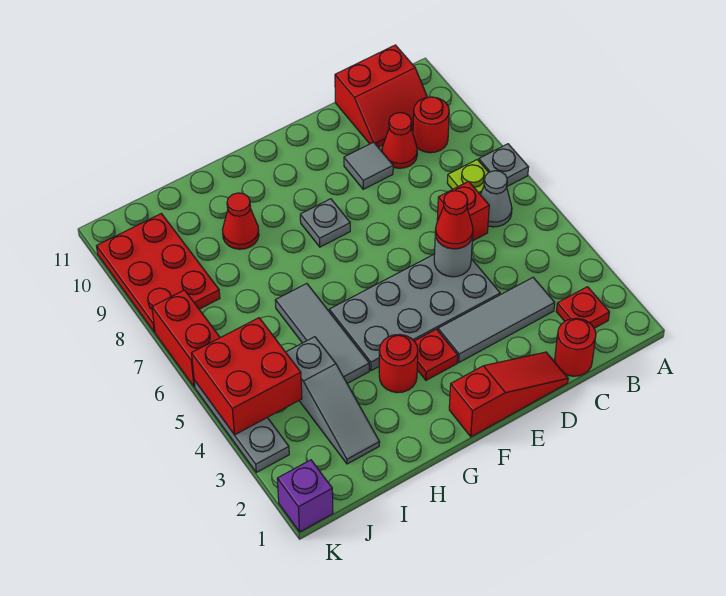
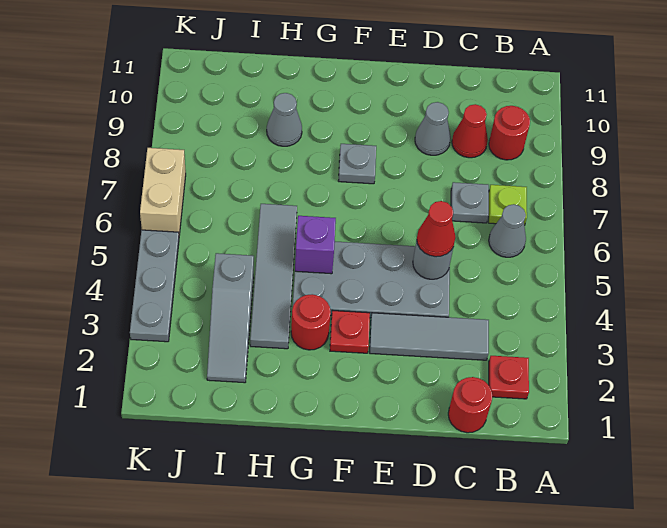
grey 1x1 plate [479,144,529,186] -> grey 1x1 plate moved to [451,182,489,223]
red 2x2 slope [335,45,427,147] -> none
red 1x1 brick [437,181,489,241] -> none
red 1x3 slope [449,352,568,437] -> none
grey 1x1 tile [344,142,393,189] -> grey 1x1 cone [415,102,451,155]
grey 1x3 tile [275,284,369,383] -> grey 1x4 tile [250,204,297,349]
red 1x1 cone [222,193,259,249] -> grey 1x1 cone [267,93,302,146]
red 2x2 brick [192,318,302,435] -> none
red 2x3 plate [97,214,220,332] -> none
purple 1x1 brick [277,460,333,532] -> purple 1x1 brick moved to [295,216,336,274]
red 1x2 brick [152,290,220,387] -> tan 1x2 brick [140,148,186,235]

